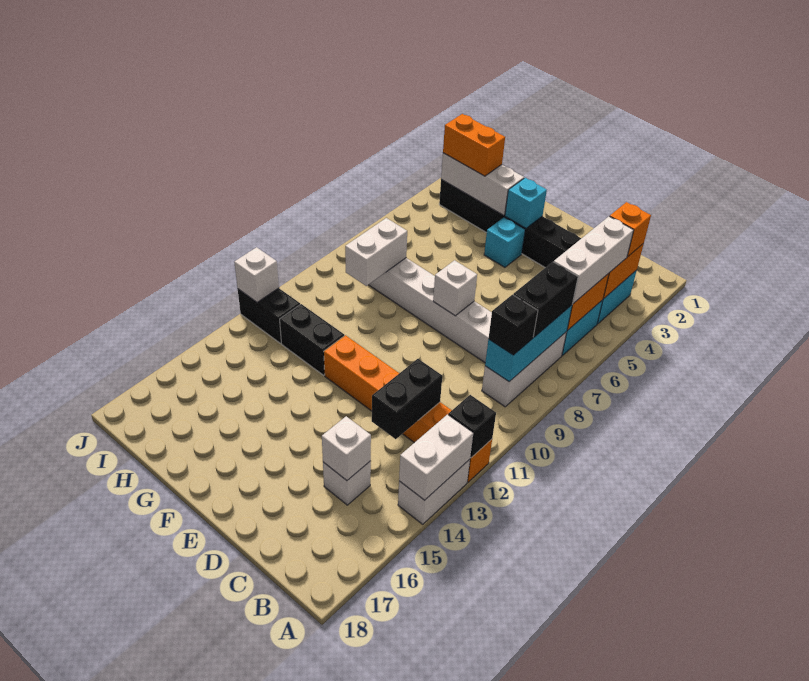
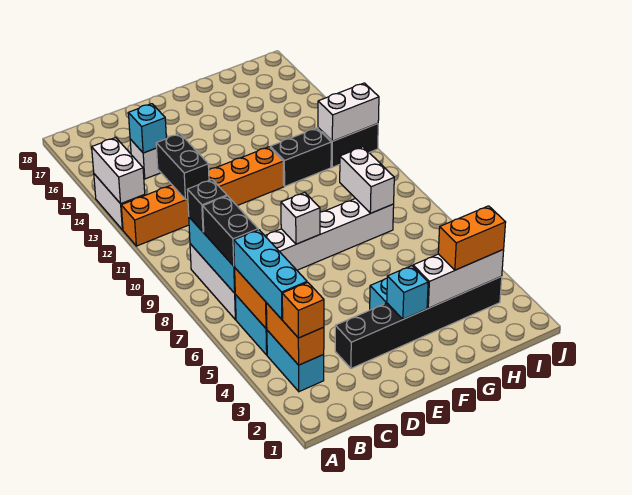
black 1x1 brick [448,395,496,458] -> none
white 1x3 brick [554,216,634,304] -> cyan 1x3 brick [234,230,307,319]
white 1x1 brick [322,416,371,480] -> cyan 1x1 brick [128,104,166,153]
white 1x1 brick [234,247,279,302] -> white 1x2 brick [318,83,379,141]

